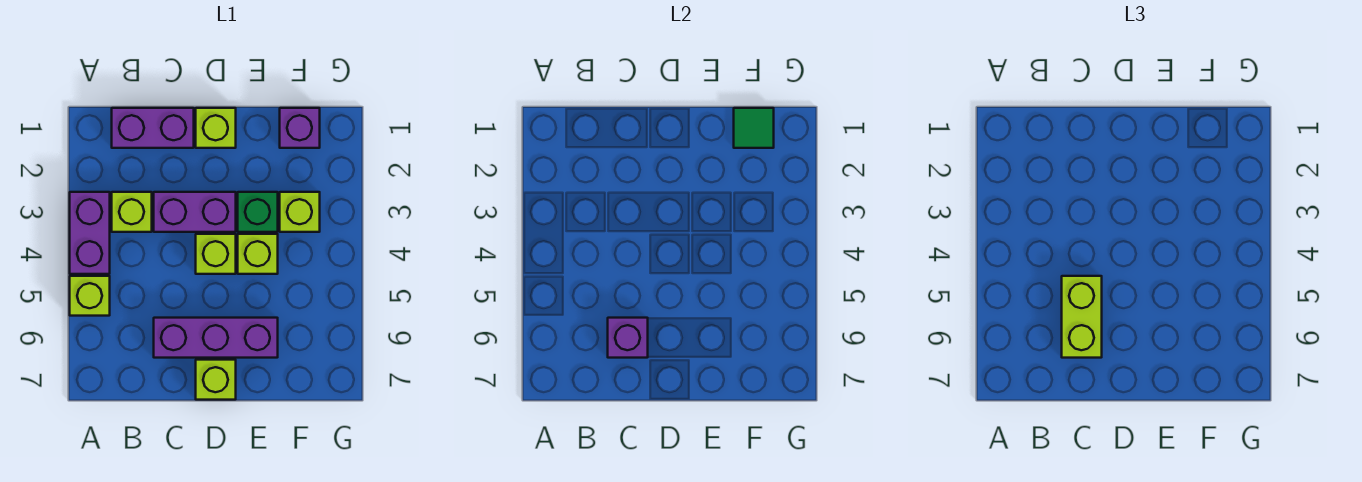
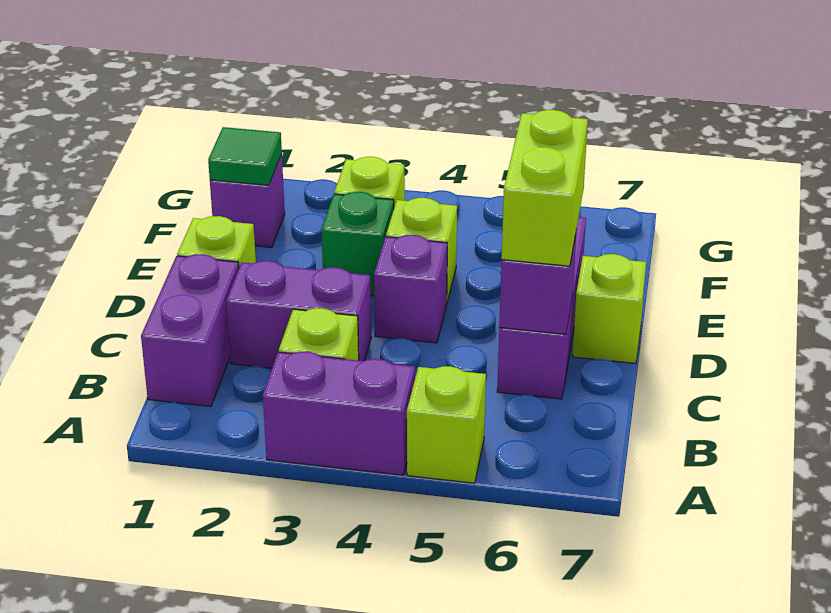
purple 1x2 brick [154,192,236,232] -> purple 1x2 brick turned to [226,261,371,368]
lime 1x2 brick [1062,276,1102,358] -> lime 1x2 brick turned to [502,110,588,266]
lime 1x1 brick [196,234,236,274] -> purple 1x1 brick [374,235,447,343]

